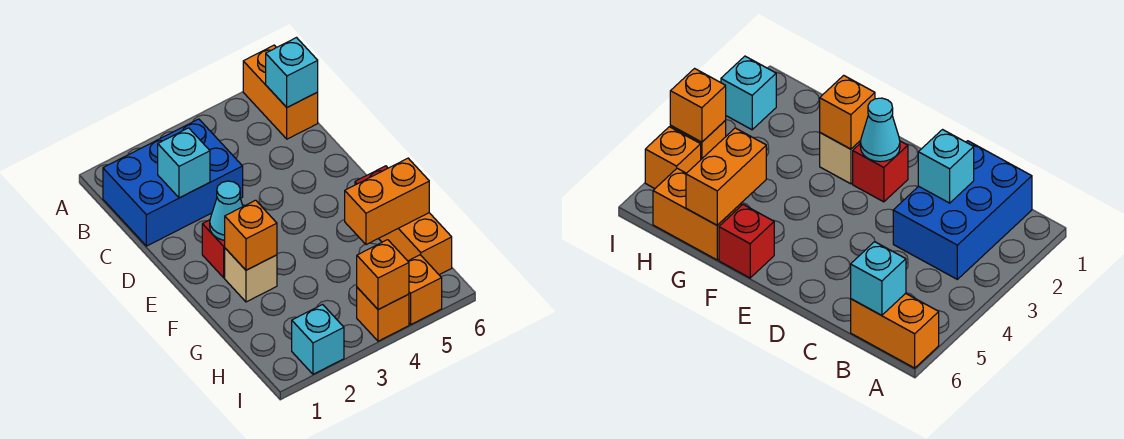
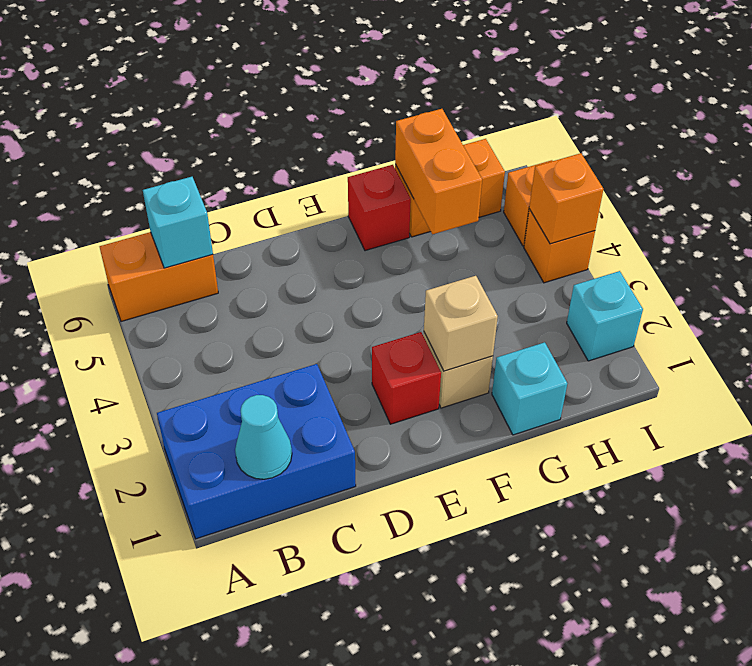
blue 2x3 brick [103,119,243,246] -> blue 2x3 brick turned to [157,364,356,539]
cyan 1x1 brick [158,128,210,198] -> cyan 1x1 brick moved to [492,342,567,435]
cyan 1x1 cone [210,181,243,240] -> cyan 1x1 cone moved to [235,395,292,479]
orange 1x1 brick [225,200,277,270] -> tan 1x1 brick [424,276,498,371]

